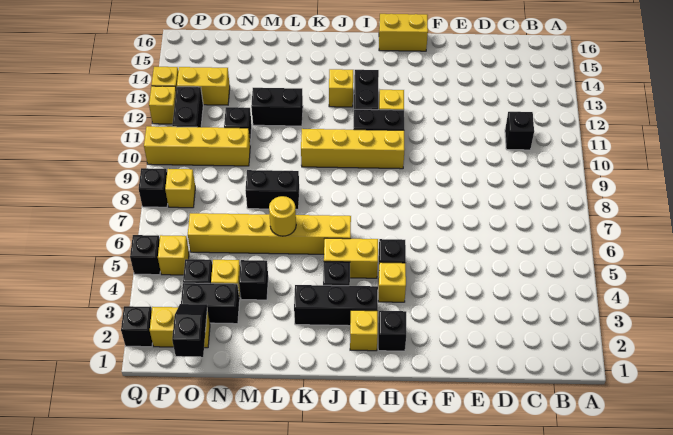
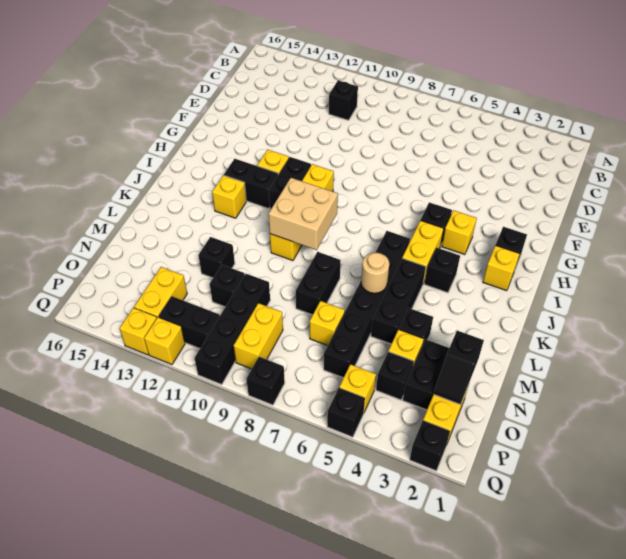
yellow 1x2 brick [379,14,428,51] -> yellow 1x2 brick moved to [234,303,283,369]
black 1x3 brick [294,285,378,326] -> black 1x3 brick moved to [371,258,426,344]
yellow 1x6 brick [188,213,351,254] -> black 1x6 brick [324,231,410,378]
none -> tan 2x2 brick [269,178,338,250]
yellow 1x1 round brick [269,196,296,236] -> tan 1x1 round brick [361,253,389,293]
black 1x2 brick [251,88,303,126] -> black 1x1 brick [198,237,235,278]
yellow 1x4 brick [144,126,250,166] -> black 1x4 brick [195,274,270,384]
black 1x2 slope [172,304,207,357] -> black 1x2 slope turned to [434,331,484,405]
yellow 1x1 brick [165,169,195,208] -> yellow 1x1 brick moved to [310,301,345,346]

